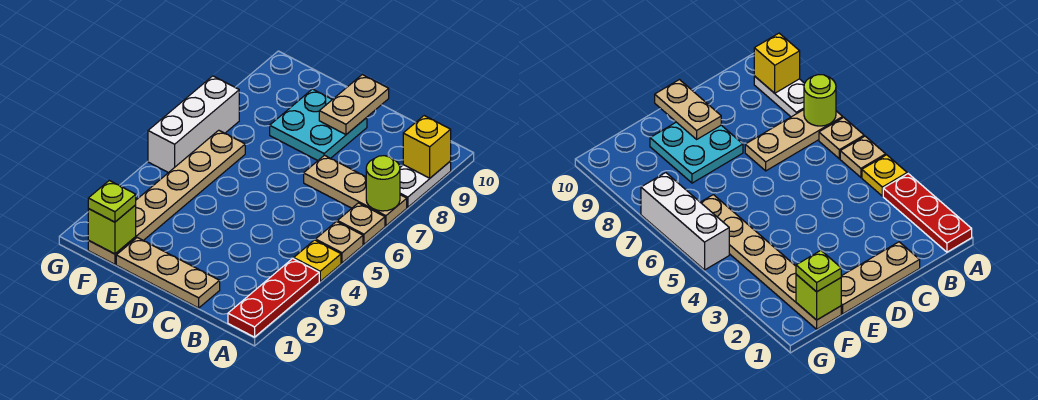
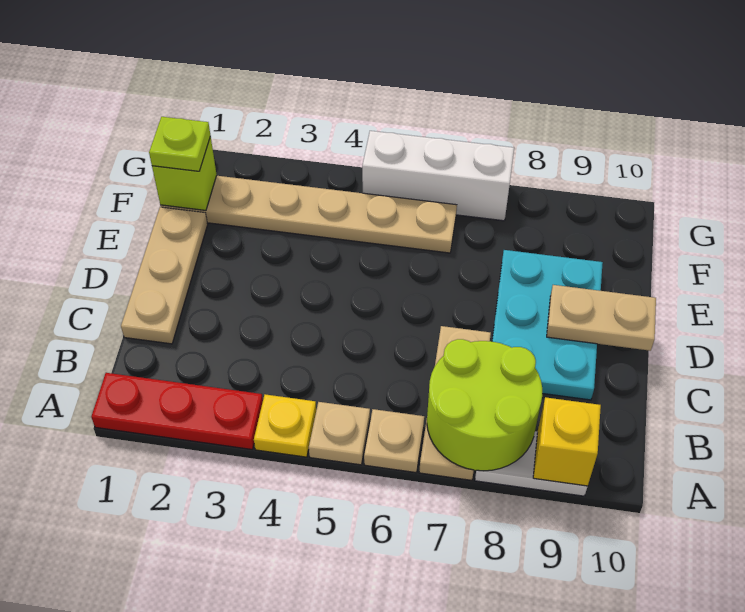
lime 1x1 round brick [366,156,400,211] -> lime 2x2 round brick [427,339,542,471]
cyan 2x2 plate [270,89,367,160] -> cyan 2x3 plate [492,250,603,400]

